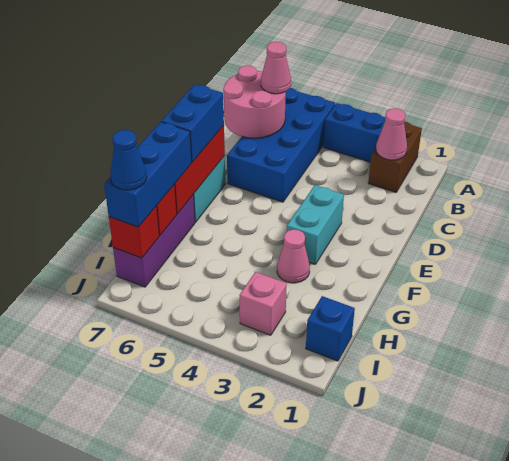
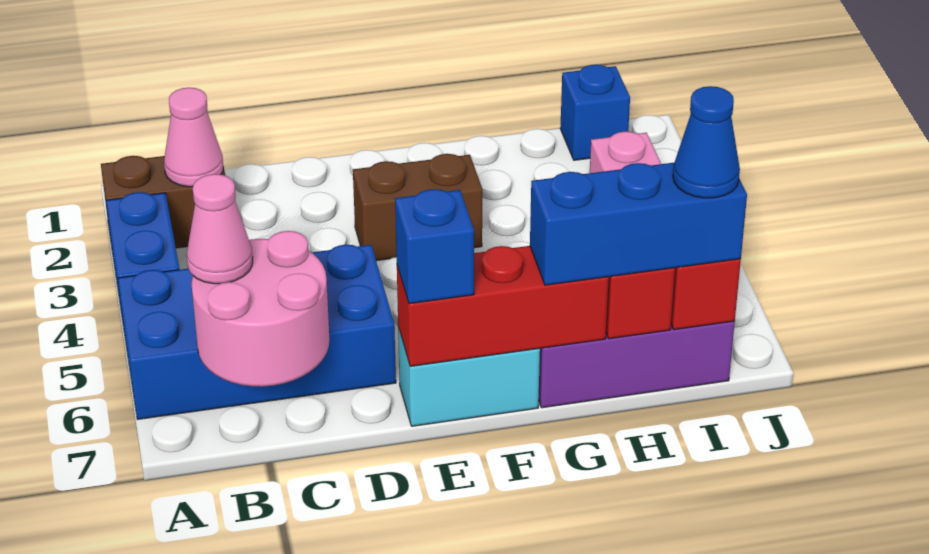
cyan 1x2 brick [287,185,344,264] -> brown 1x2 brick [353,154,482,261]
blue 1x2 brick [161,84,224,162] -> blue 1x1 brick [395,189,474,304]
pink 1x1 cone [277,229,310,283] -> none

